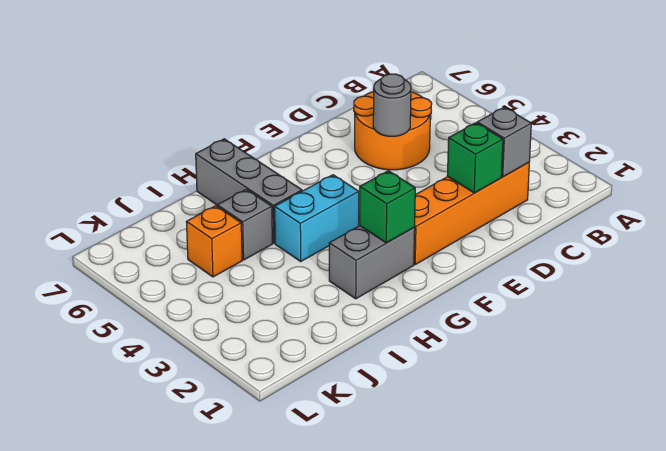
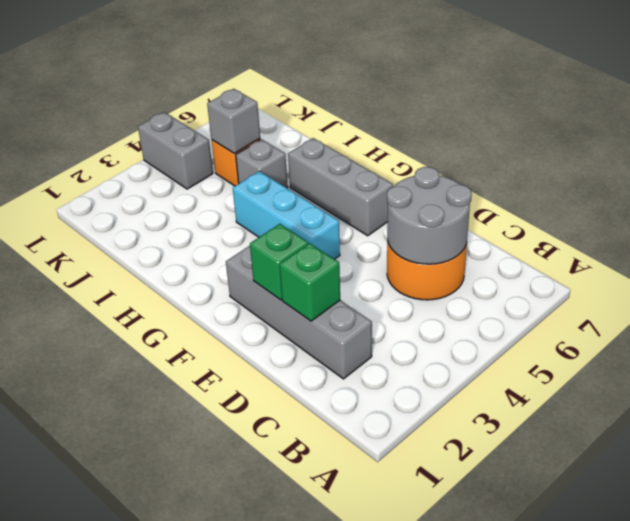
orange 1x4 brick [414,162,529,264] -> grey 1x4 brick [226,246,372,379]
grey 1x1 brick [477,107,531,177] -> grey 1x1 brick moved to [207,89,260,154]
grey 1x1 round brick [373,74,411,136] -> grey 2x2 round brick [387,167,472,264]
grey 1x2 brick [329,226,415,299] -> grey 1x2 brick moved to [138,112,213,189]
green 1x1 brick [360,171,415,243] -> green 1x1 brick moved to [250,224,308,300]
cyan 1x2 brick [275,175,359,261] -> cyan 1x3 brick [233,171,340,259]
grey 1x3 brick [196,139,302,243] -> grey 1x3 brick turned to [288,138,393,236]

